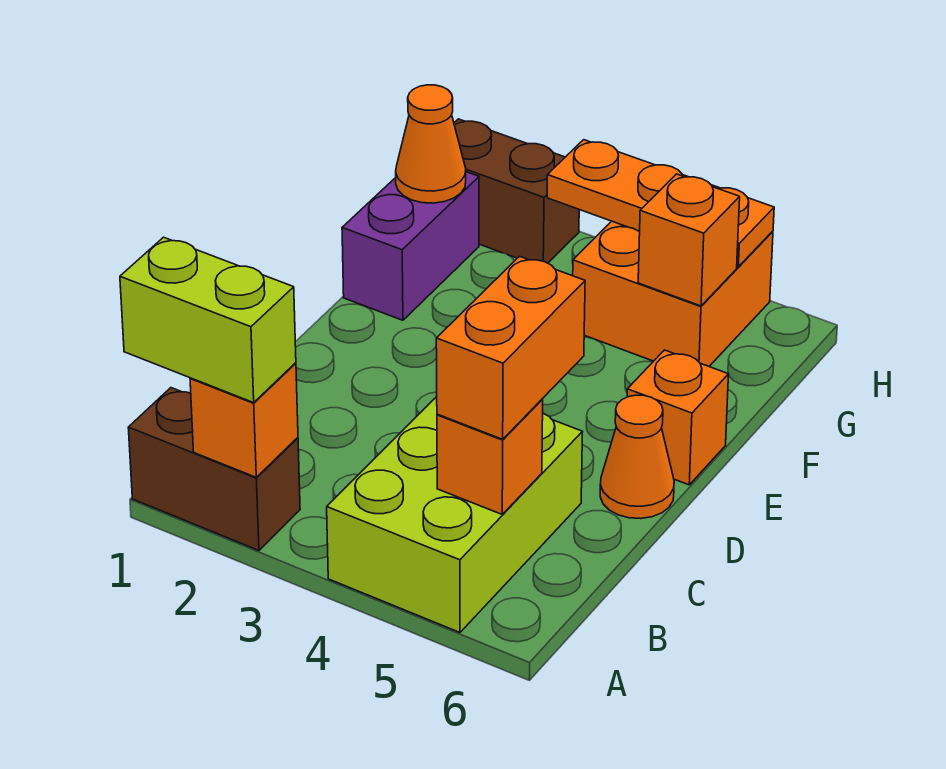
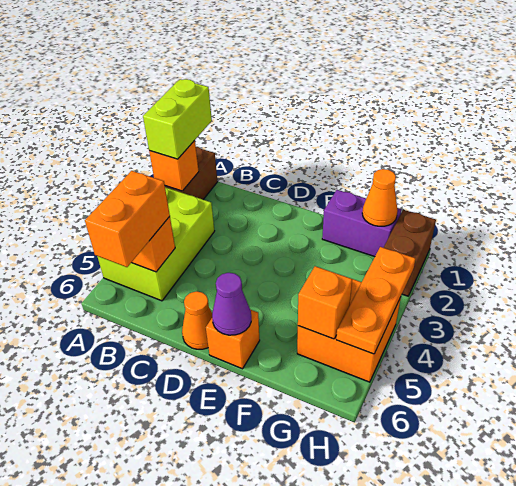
lime 2x3 brick [327,397,582,632] -> lime 2x3 brick turned to [97,187,214,301]
orange 1x2 brick [436,256,585,439] -> orange 1x2 brick turned to [85,171,170,267]
none -> purple 1x1 cone [212,273,251,335]

